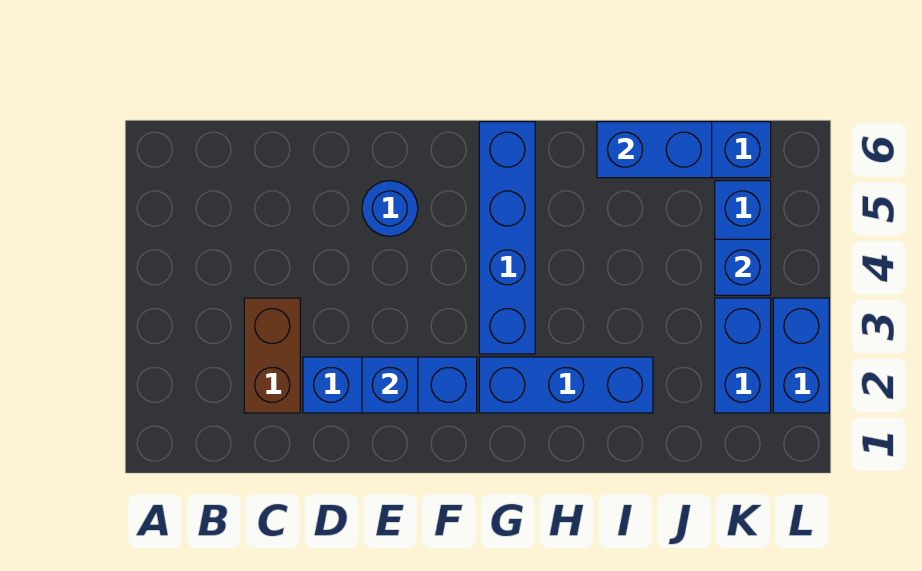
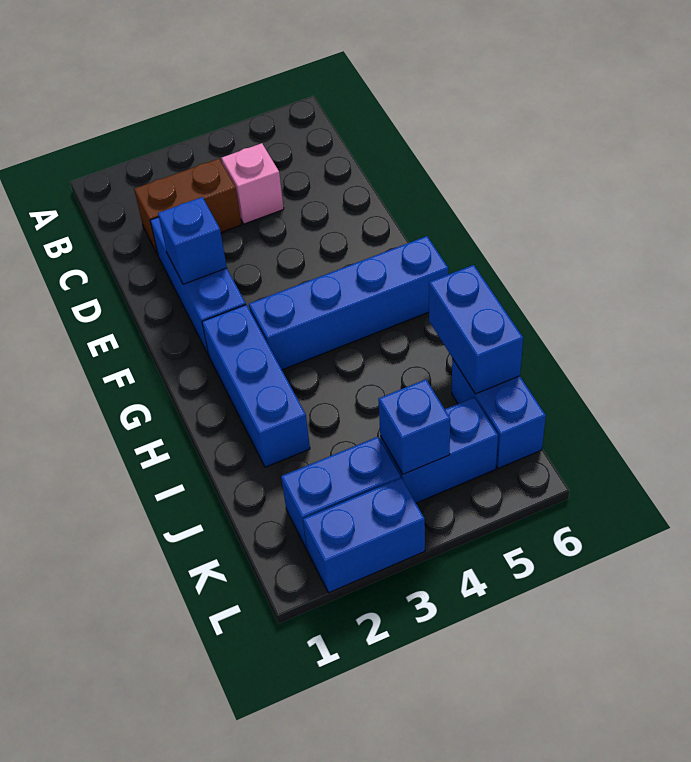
none -> pink 1x1 brick [221,143,284,224]
blue 1x1 round brick [362,181,418,236] -> none

